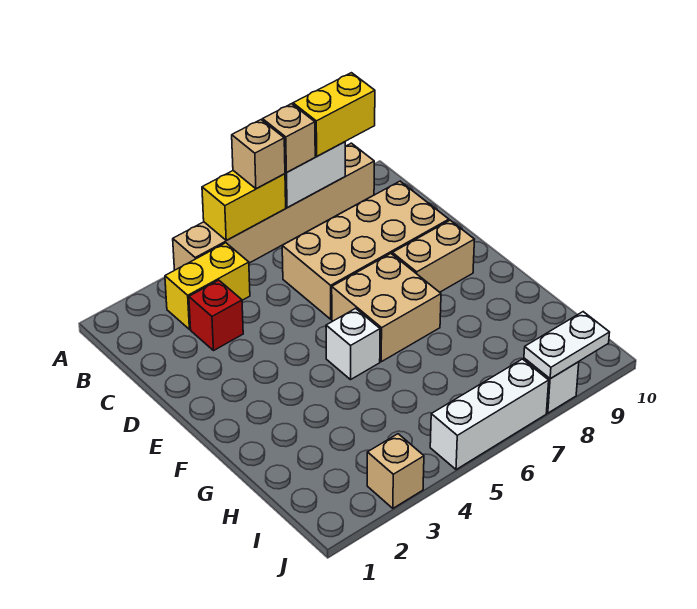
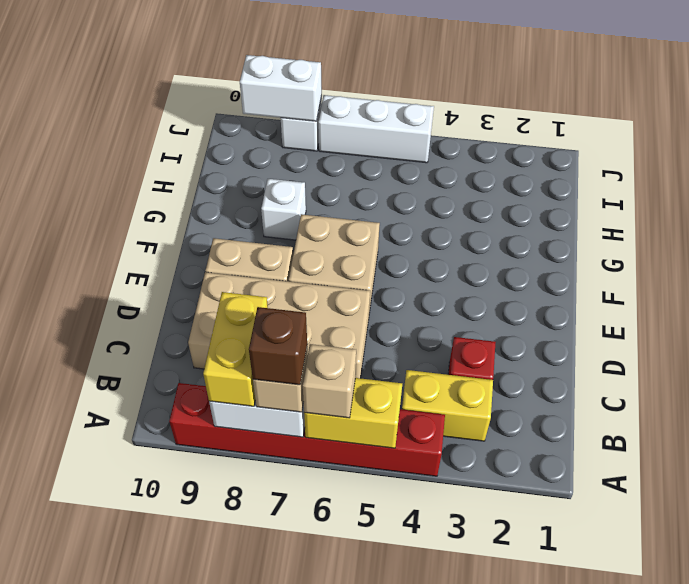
tan 1x6 brick [173,143,374,270] -> red 1x6 brick [169,383,445,476]
none -> brown 1x1 brick [249,307,307,385]
yellow 1x2 brick [293,73,375,156] -> yellow 1x2 brick turned to [203,292,268,406]
white 1x1 brick [326,308,380,380] -> white 1x1 brick moved to [261,179,306,240]
tan 1x1 brick [367,434,424,508] -> none
white 1x2 plate [524,312,610,379] -> white 1x2 brick [240,55,322,121]

